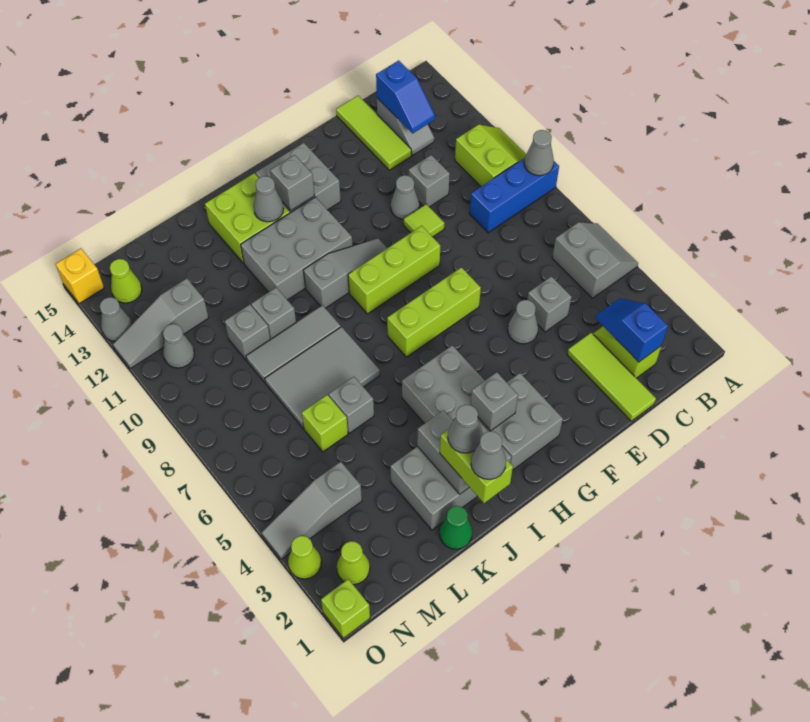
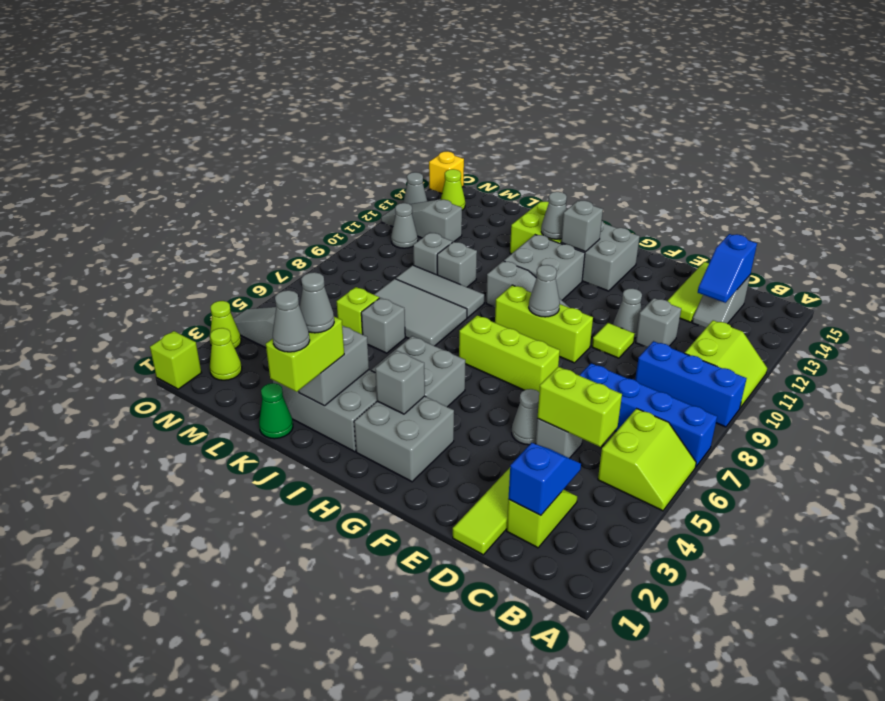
grey 2x2 slope [552,222,638,298] -> lime 2x2 slope [598,409,696,511]
none -> blue 1x4 brick [579,363,717,467]
grey 1x1 cone [524,130,554,176] -> grey 1x1 cone moved to [529,265,560,317]
none -> lime 1x2 brick [537,367,622,447]
grey 2x3 brick [241,197,353,300] -> grey 2x2 brick [504,235,585,300]

